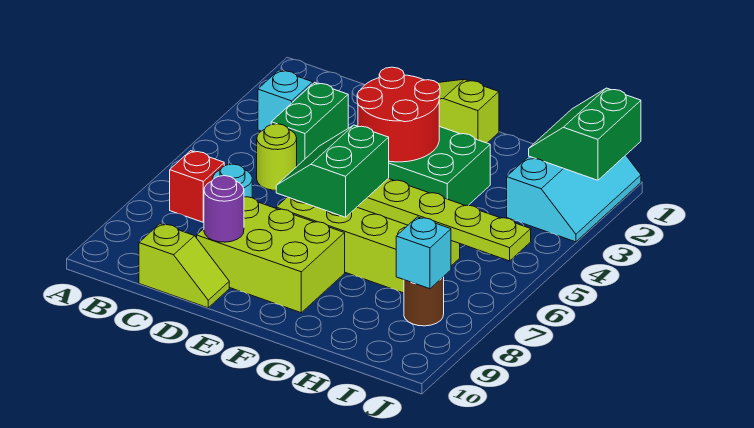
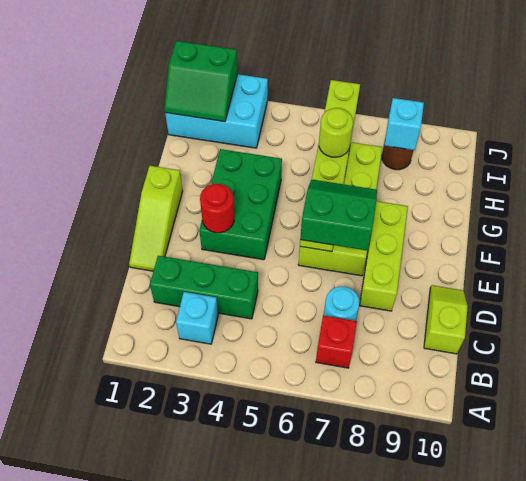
green 1x2 brick [271,83,348,166] -> green 1x3 brick [150,256,258,319]
lime 1x1 round brick [257,124,297,190] -> lime 1x1 round brick moved to [319,108,353,157]
lime 2x3 brick [197,197,345,313] -> lime 1x3 brick [360,201,408,311]
purple 1x1 round brick [204,176,244,242] -> none
red 2x2 round brick [357,67,440,162] -> red 1x1 round brick [200,184,234,233]
green 2x2 slope [276,125,389,217] -> green 2x2 slope turned to [300,180,377,251]
cyan 2x3 slope [507,155,641,242] -> cyan 2x3 brick [165,74,268,148]

